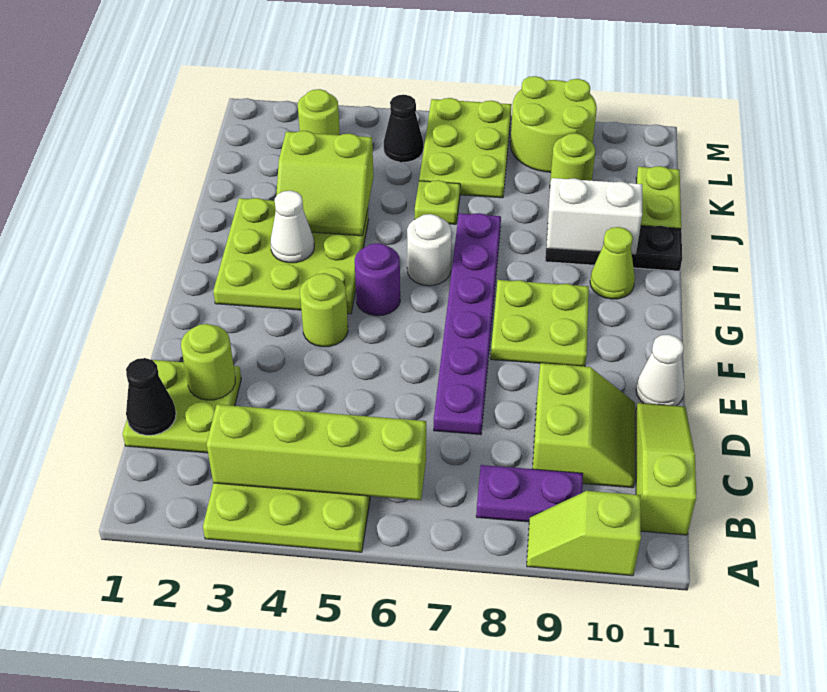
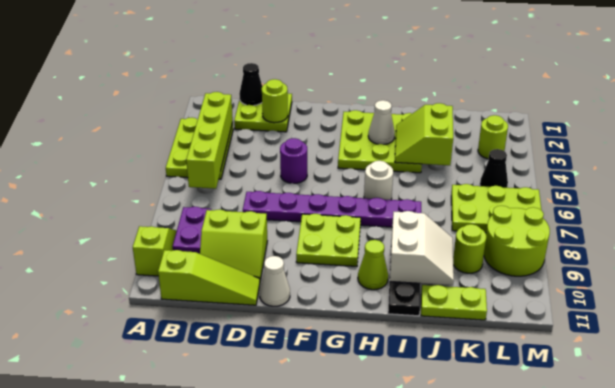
lime 1x1 round brick [300,273,348,347] -> none
purple 1x1 round brick [355,243,400,316] -> purple 1x1 round brick moved to [280,138,307,183]
lime 1x1 plate [415,180,460,224] -> none

